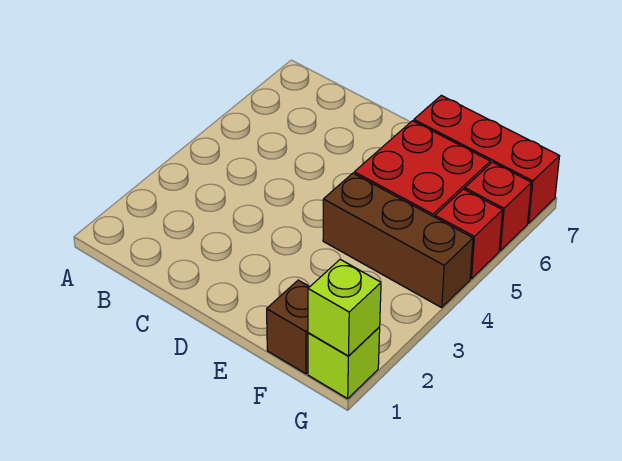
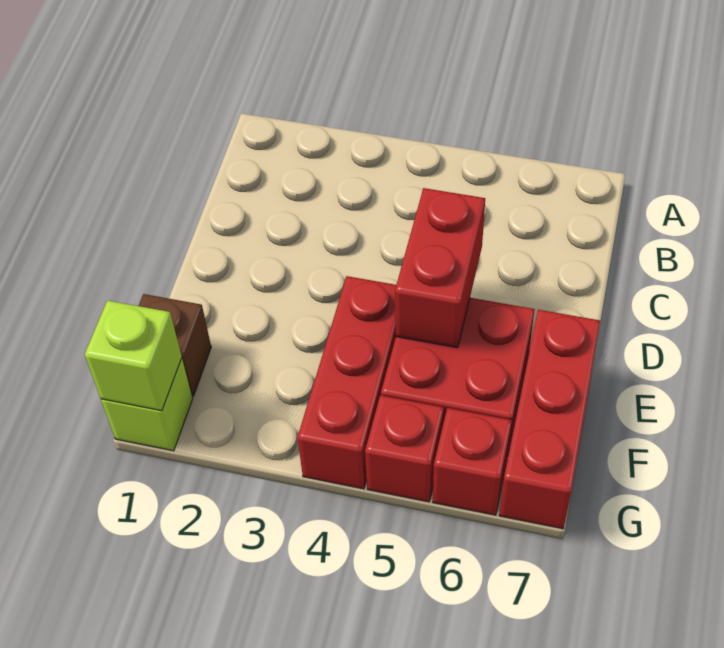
none -> red 1x2 brick [395,188,485,348]
brown 1x3 brick [323,173,473,308] -> red 1x3 brick [297,276,396,489]

